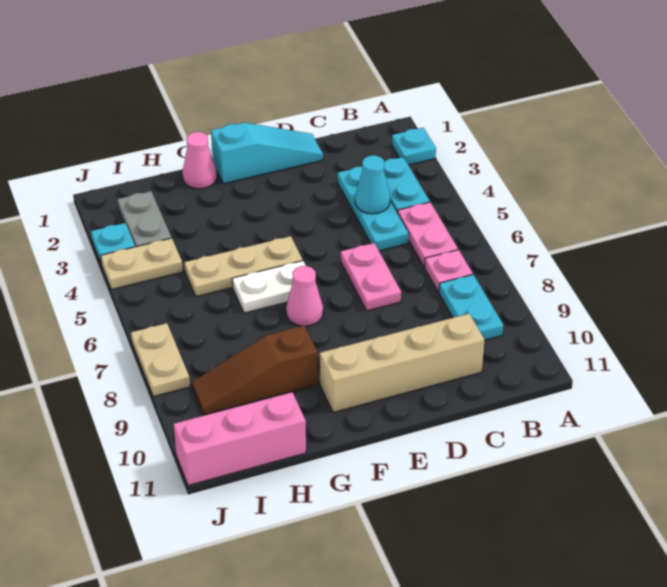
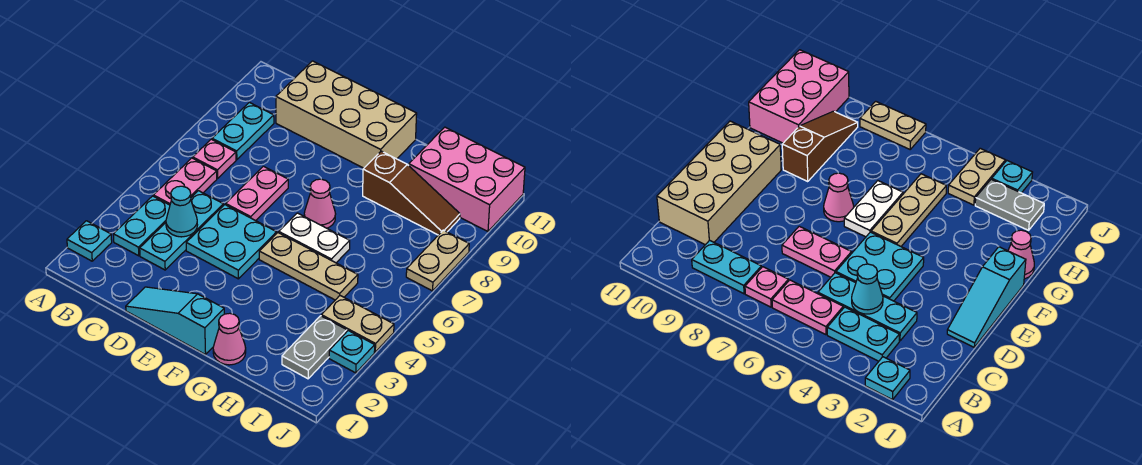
tan 1x4 brick [320,314,484,412] -> tan 2x4 brick [276,61,417,168]
none -> cyan 2x2 plate [186,205,277,279]
pink 1x3 brick [174,392,306,485] -> pink 2x3 brick [409,127,525,232]

